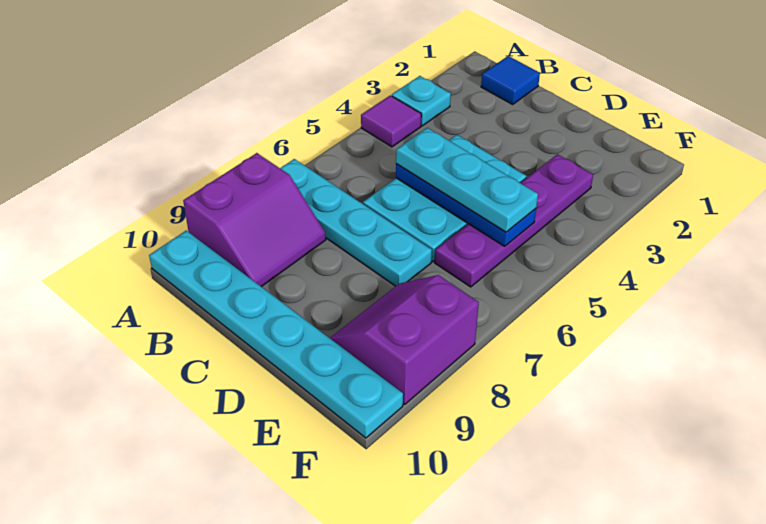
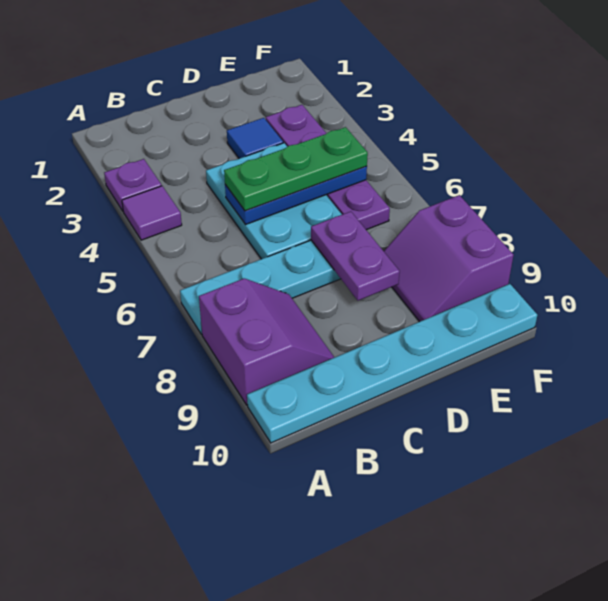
cyan 1x1 plate [392,76,451,126] -> purple 1x1 plate [104,159,162,211]
blue 1x1 tile [481,56,540,104] -> blue 1x1 tile moved to [227,118,283,159]
cyan 1x3 plate [396,128,538,232] -> green 1x3 plate [224,127,368,211]
none -> purple 1x2 plate [311,211,400,301]

